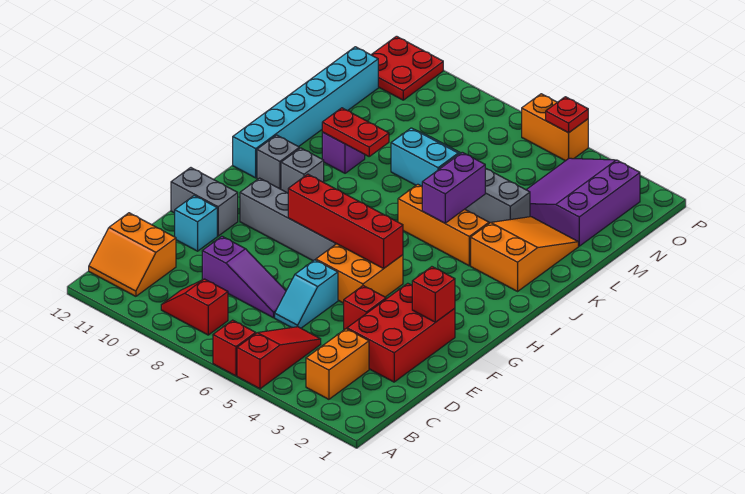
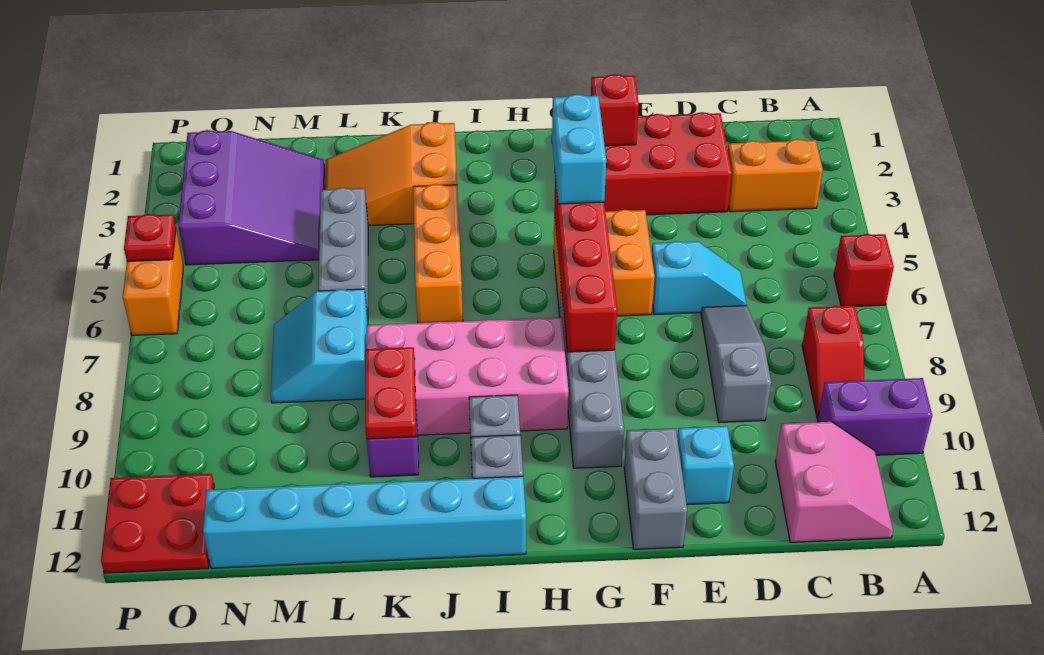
red 1x3 slope [237,327,321,389] -> none
orange 2x2 slope [89,213,176,296] -> pink 2x2 slope [775,422,893,542]
purple 1x3 slope [202,236,286,318] -> grey 1x3 slope [701,306,771,423]
red 1x1 brick [344,286,386,330] -> none
none -> cyan 1x2 brick [552,94,606,204]
none -> pink 2x4 brick [367,317,569,435]
purple 1x2 brick [422,152,485,223] -> purple 1x2 brick moved to [817,378,932,455]
purple 3x3 slope [526,158,640,246] -> purple 3x3 slope turned to [178,130,324,265]

